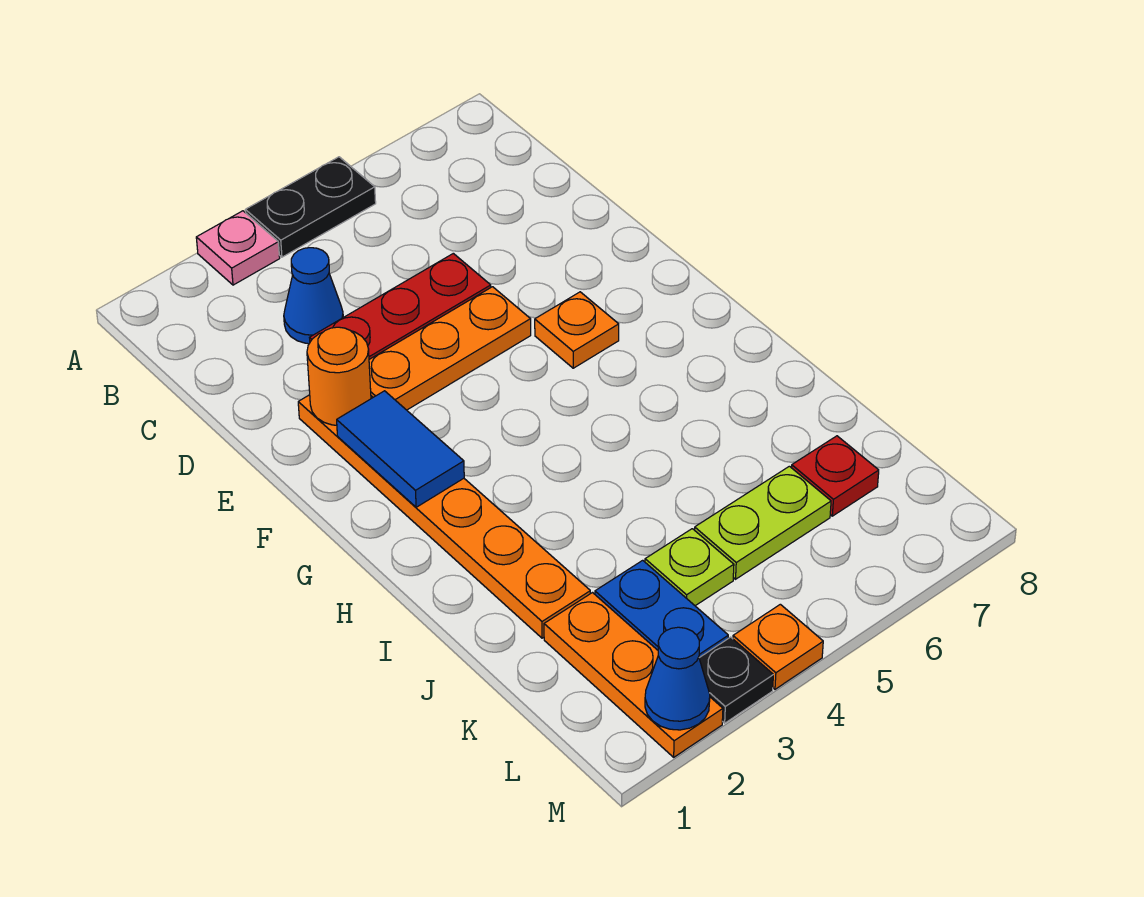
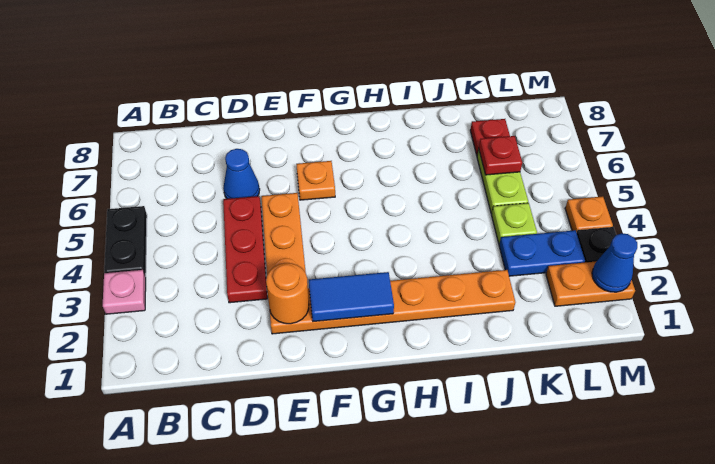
blue 1x1 cone [284,248,343,344] -> blue 1x1 cone moved to [223,149,260,199]
orange 1x3 plate [544,593,723,757] -> orange 1x2 plate [546,261,635,306]
none -> red 1x1 plate [479,136,522,175]

